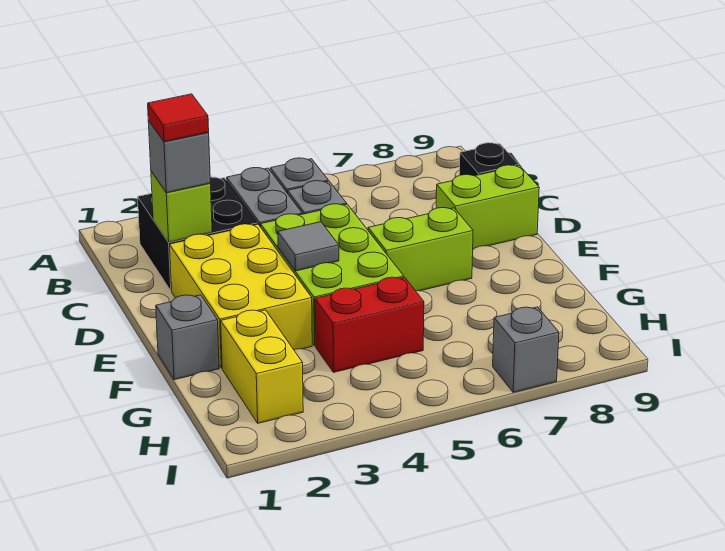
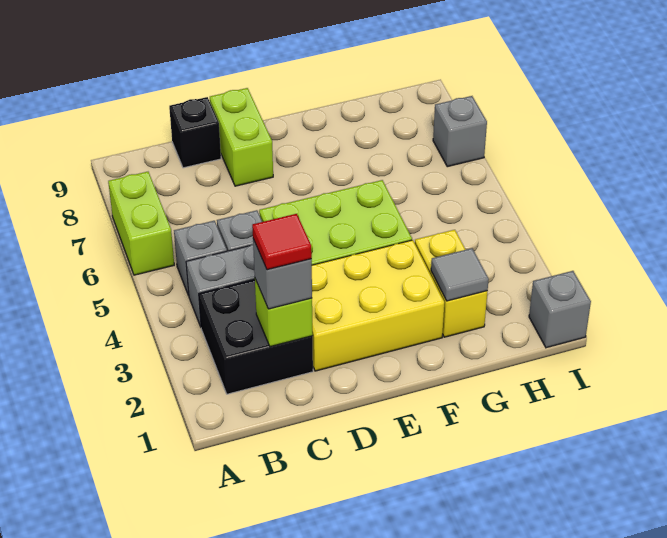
grey 1x1 tile [278,222,339,271] -> grey 1x1 tile moved to [431,248,489,301]
lime 1x2 brick [368,208,473,291] -> lime 1x2 brick moved to [108,172,174,275]
grey 1x1 brick [156,295,219,380] -> grey 1x1 brick moved to [529,271,591,348]
yellow 1x2 brick [221,310,303,423] -> yellow 1x2 brick turned to [415,230,488,337]
red 1x2 brick [315,277,424,372] -> none

